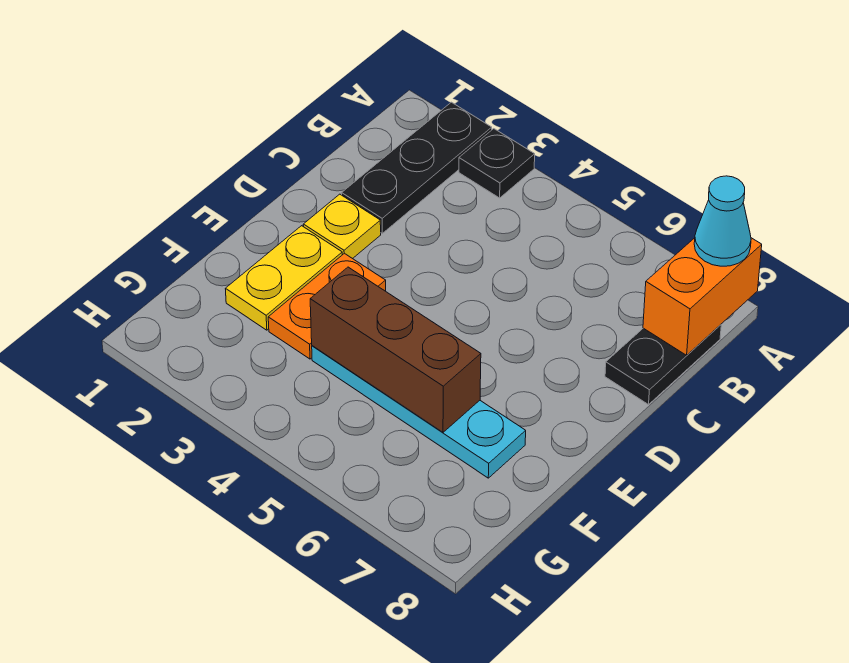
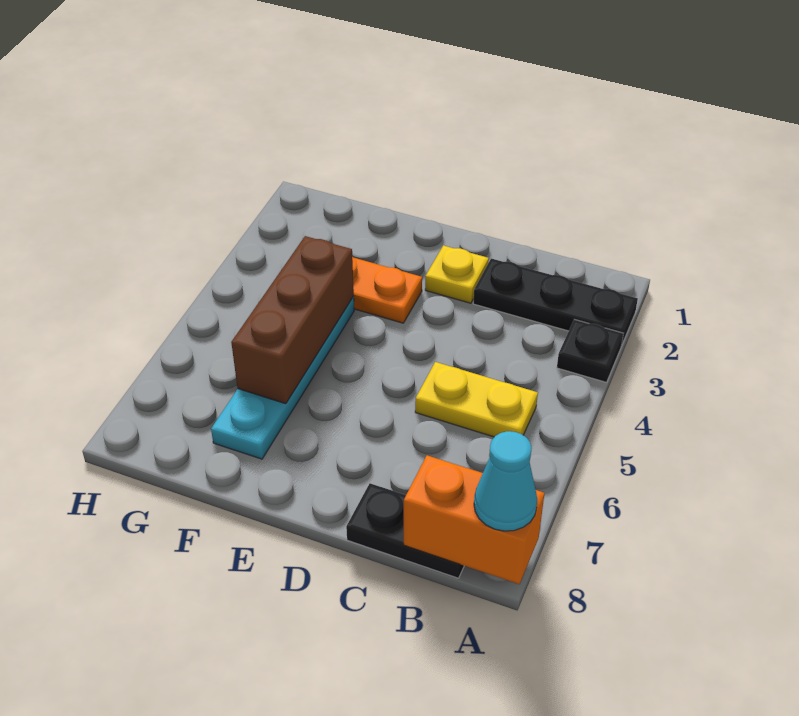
yellow 1x2 plate [226,226,342,330] -> yellow 1x2 plate moved to [415,362,538,437]

